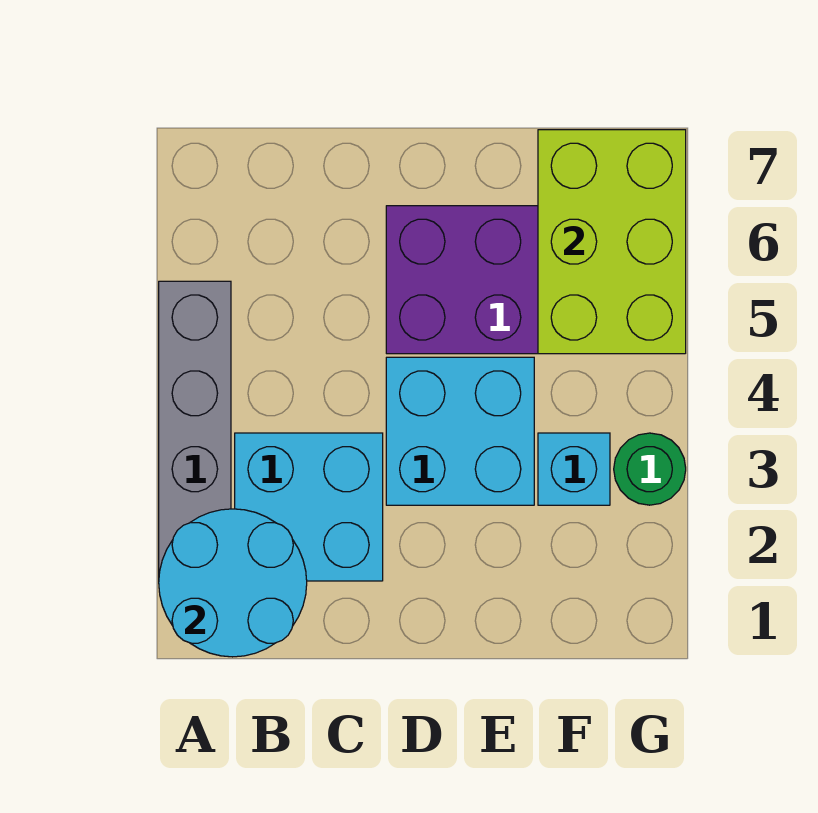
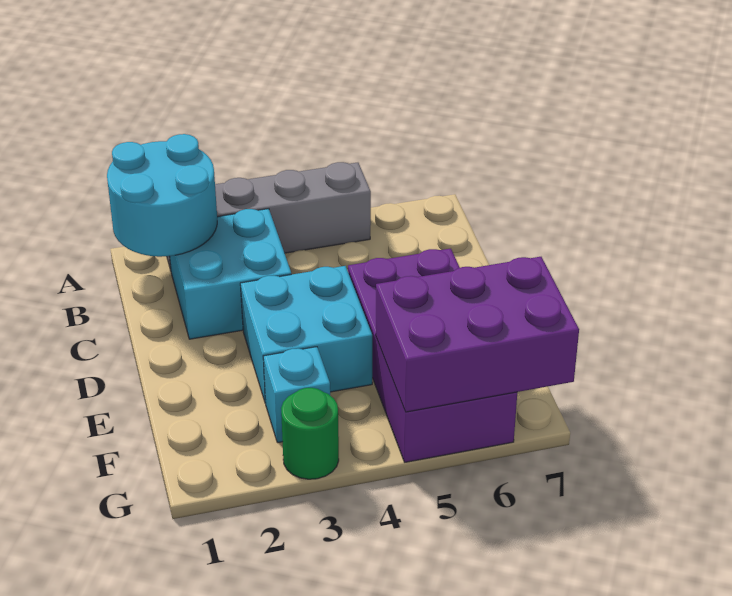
lime 2x3 brick [538,130,686,354] -> purple 2x3 brick [376,257,579,412]

